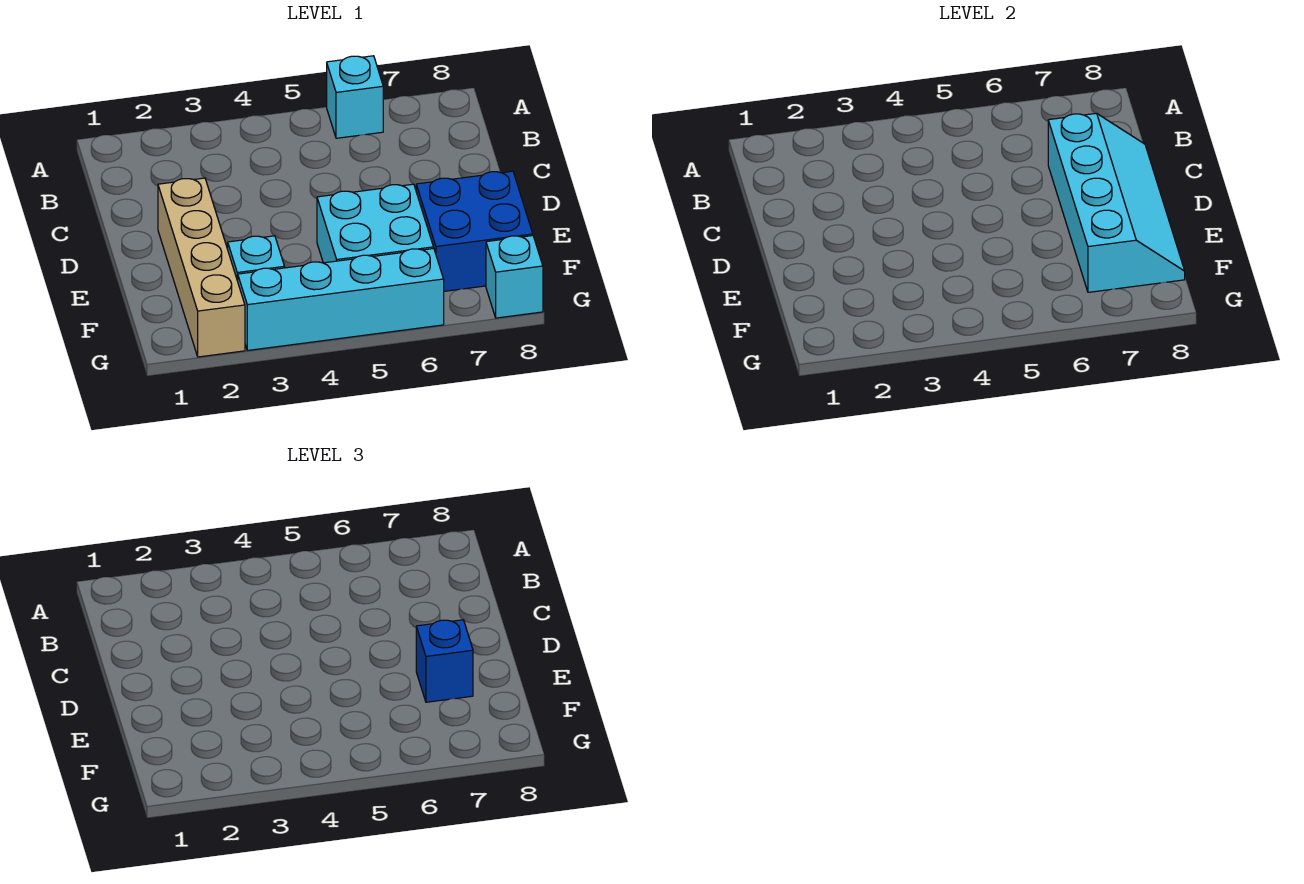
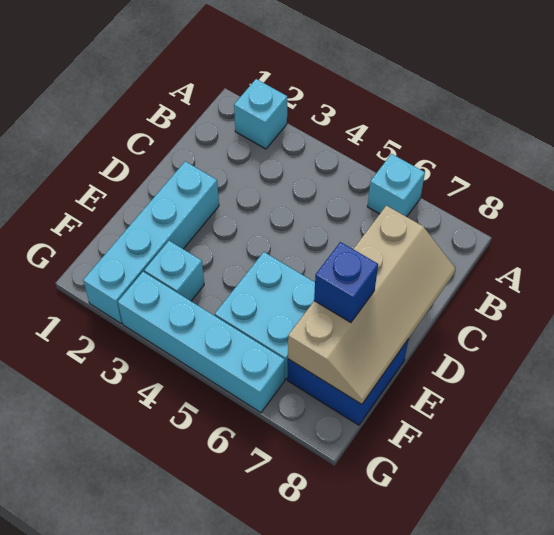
cyan 2x4 slope [1048,113,1185,292] -> tan 2x4 slope [288,205,455,404]
tan 1x4 brick [158,178,245,357] -> cyan 1x4 brick [83,161,219,323]
cyan 1x1 brick [486,236,543,318] -> cyan 1x1 brick moved to [234,79,287,149]

